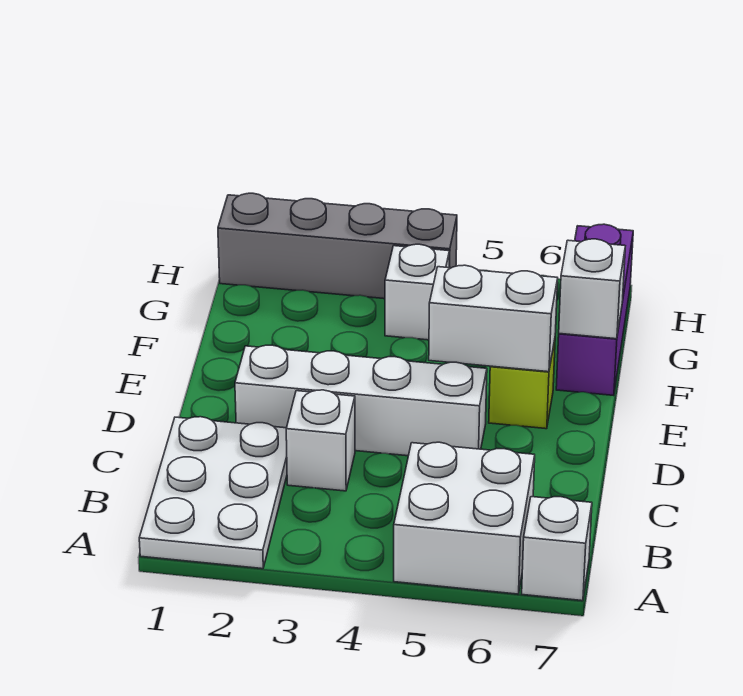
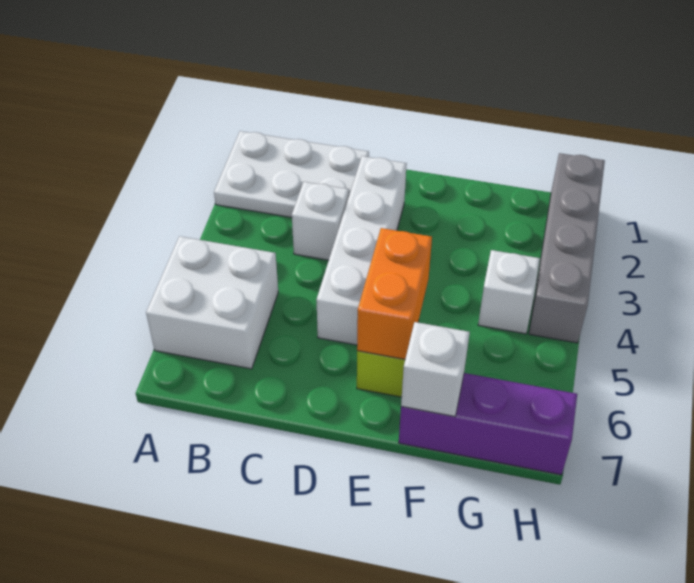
white 1x1 brick [522,497,592,601] -> none
white 1x2 brick [429,265,558,372] -> orange 1x2 brick [357,228,432,359]

